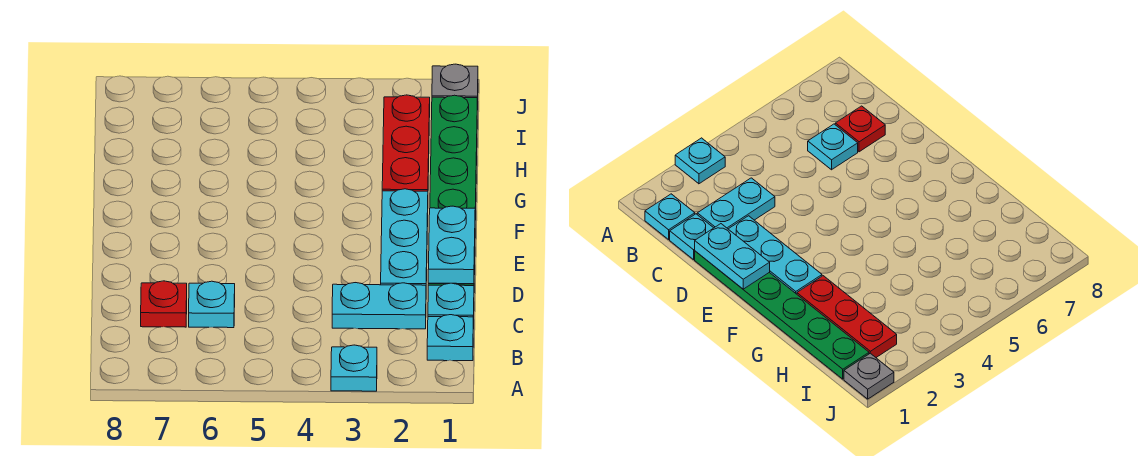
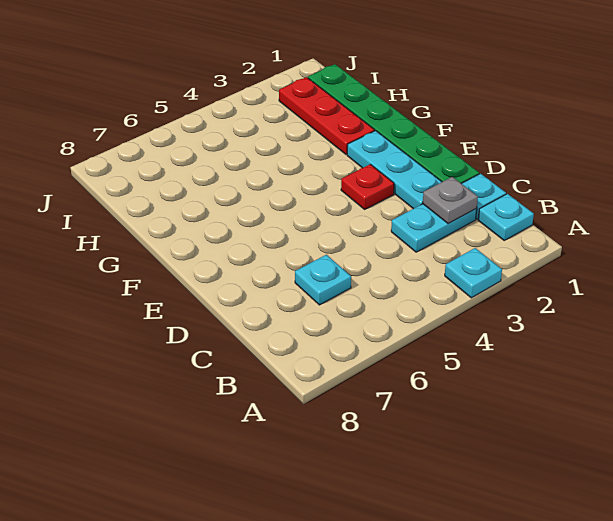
red 1x1 plate [141,281,187,327] -> red 1x1 plate moved to [341,164,394,209]
cyan 1x2 plate [428,206,475,284] -> none
grey 1x1 plate [432,64,478,110] -> grey 1x1 plate moved to [423,177,478,224]

